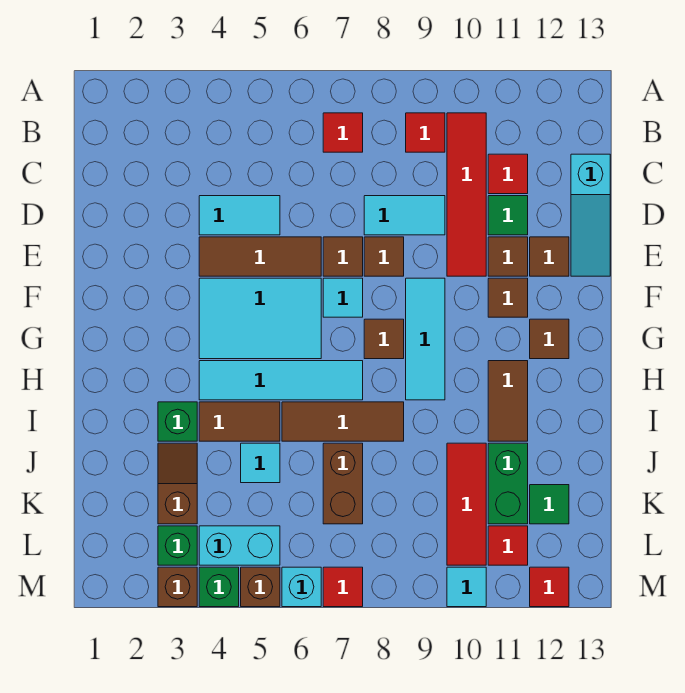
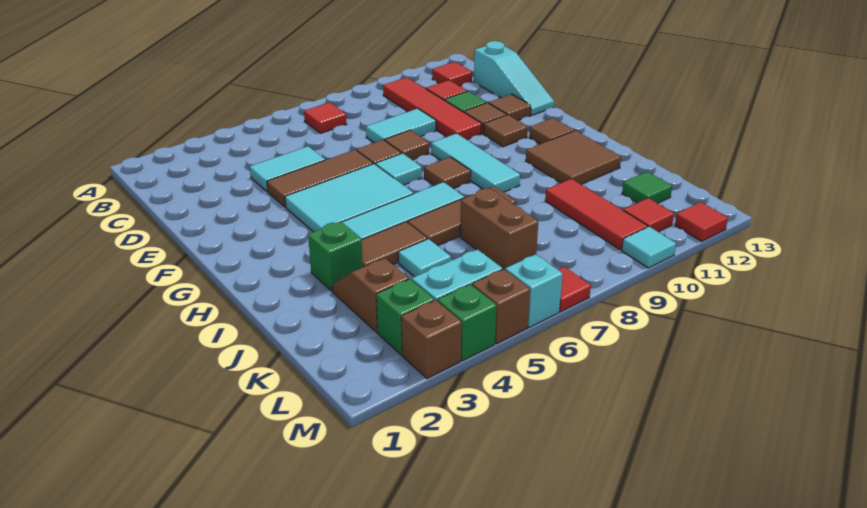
red 1x1 tile [406,113,445,152] -> red 1x1 tile moved to [432,62,472,86]
brown 1x2 tile [488,361,528,441] -> brown 2x2 tile [526,130,621,185]
green 1x2 brick [488,443,528,524] -> none

